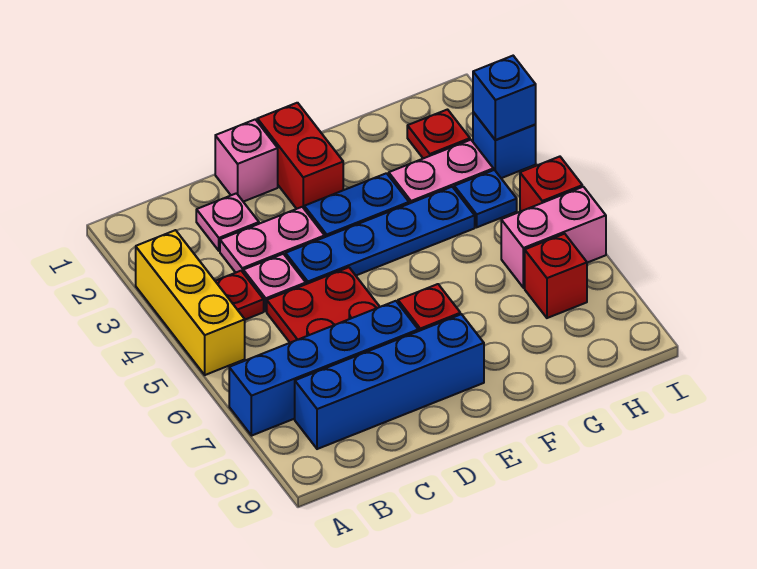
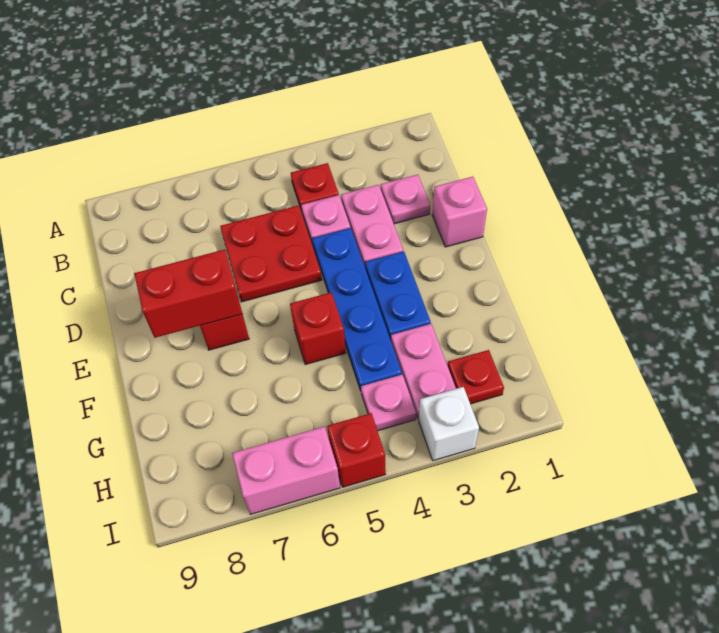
yellow 1x3 brick [136,230,245,375] -> none
blue 1x4 brick [229,301,418,436] -> none
blue 1x4 brick [295,314,484,449] -> none
red 1x2 brick [257,103,343,209] -> red 1x2 brick moved to [134,249,242,338]
blue 1x1 plate [454,170,517,227] -> pink 1x1 plate [361,375,416,431]
pink 1x2 brick [501,187,606,288] -> pink 1x2 brick turned to [232,426,340,514]
red 1x1 brick [525,234,587,318] -> red 1x1 brick moved to [290,292,346,365]
blue 1x1 brick [473,112,536,178] -> white 1x1 brick [419,387,479,461]
blue 1x1 brick [473,56,536,140] -> none

